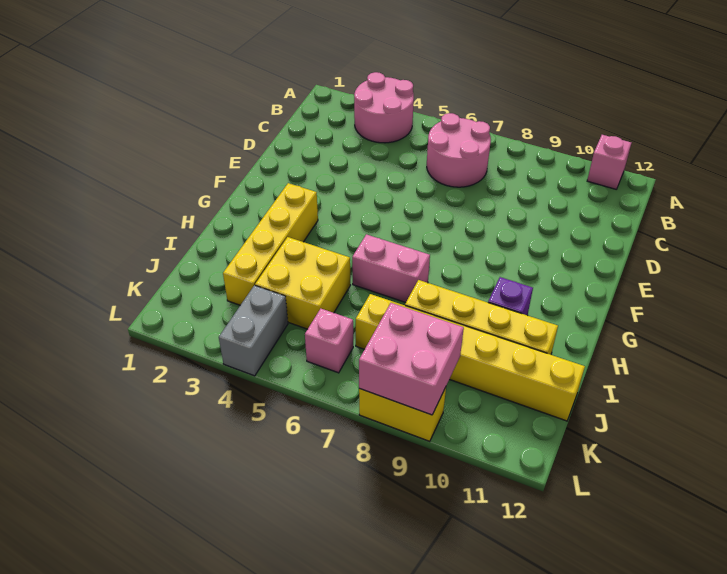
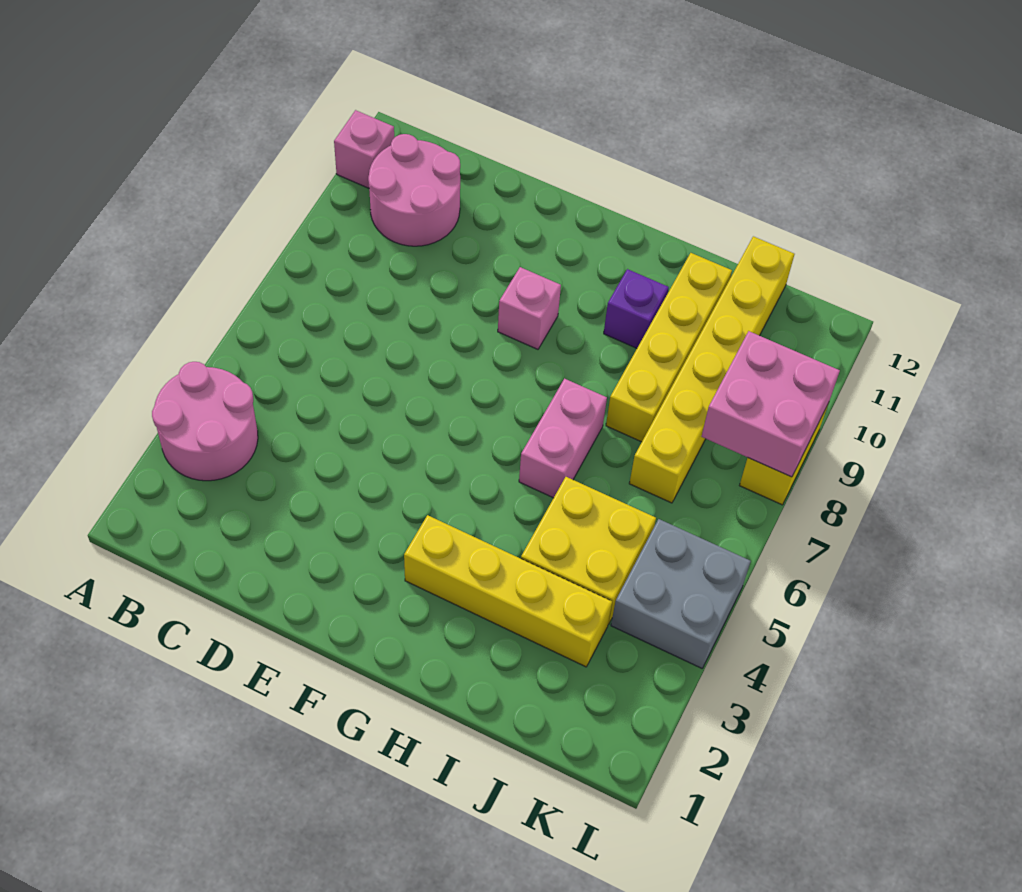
pink 2x2 round brick [427,113,491,187] -> pink 2x2 round brick moved to [368,134,460,246]
grey 1x2 brick [219,285,288,376] -> grey 2x2 brick [611,519,751,668]
pink 1x1 brick [305,309,353,373] -> pink 1x1 brick moved to [498,267,561,349]

